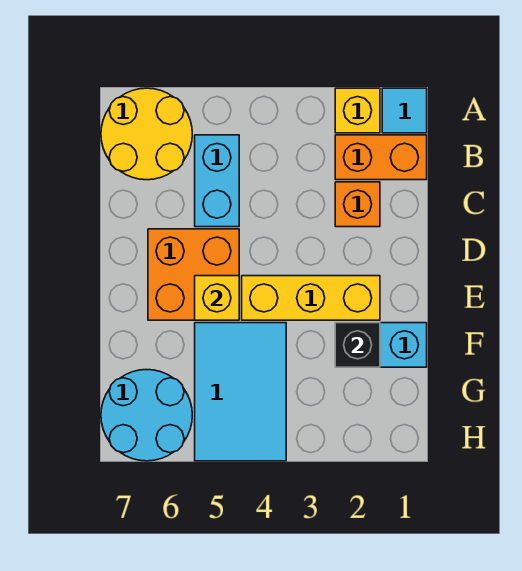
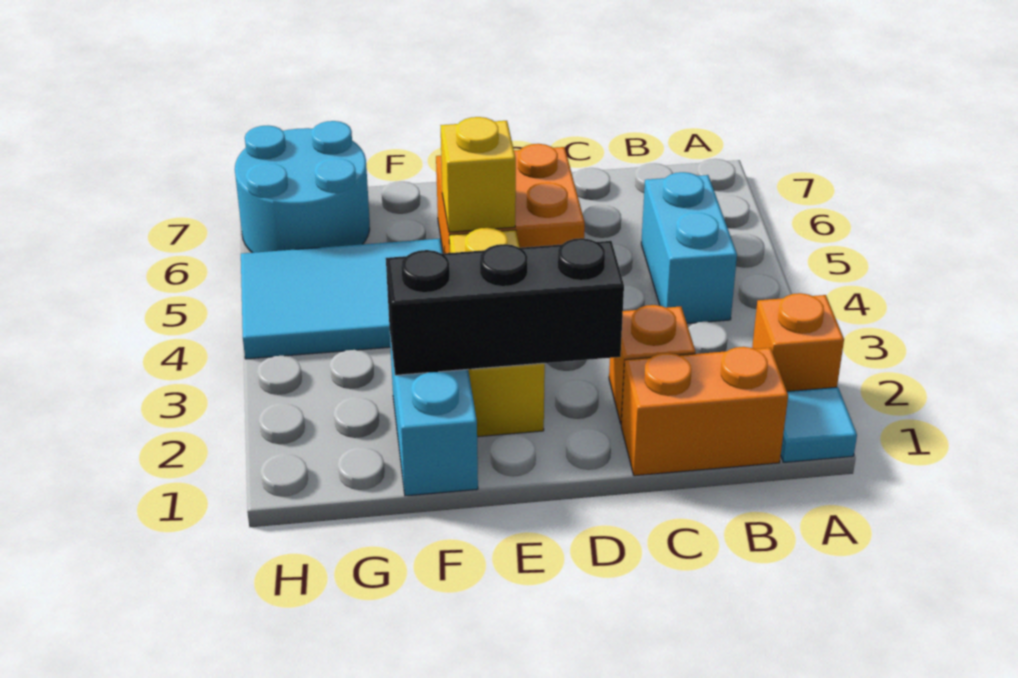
yellow 1x1 brick [335,88,380,133] -> orange 1x1 brick [752,293,844,391]
yellow 2x2 round brick [101,88,192,180] -> none
orange 1x2 brick [335,135,427,180] -> orange 1x2 brick turned to [621,347,788,476]
cyan 1x2 brick [195,135,239,227] -> cyan 1x2 brick turned to [641,172,737,323]
black 1x1 brick [335,323,380,367] -> black 1x3 brick [386,238,624,375]

